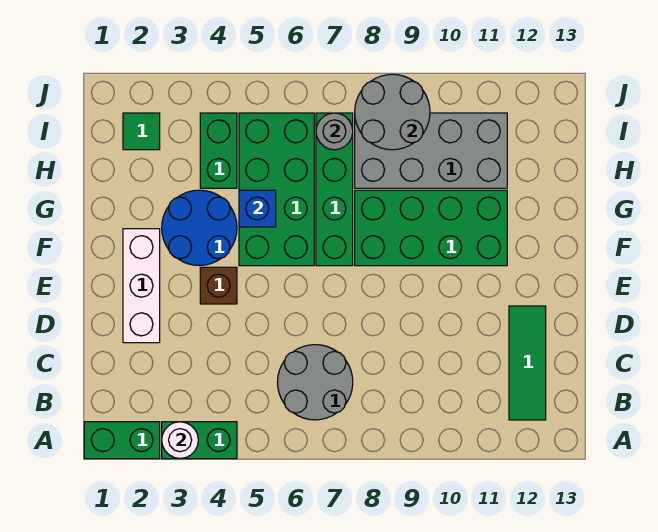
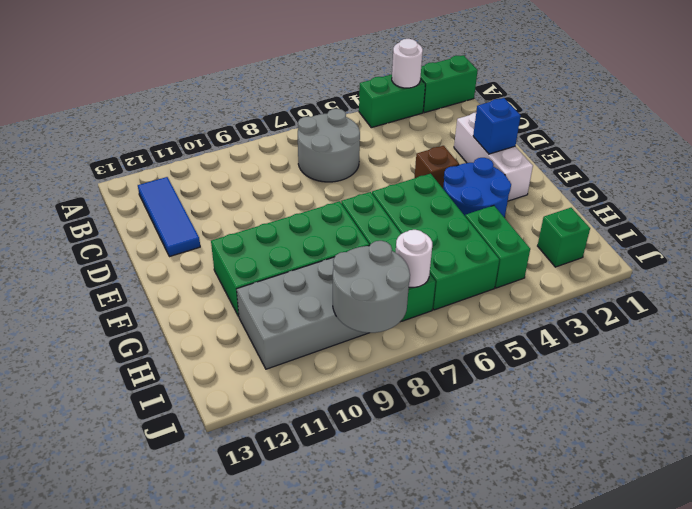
green 1x3 tile [509,306,546,420] -> blue 1x3 tile [138,177,200,257]
blue 1x1 brick [239,190,276,227] -> blue 1x1 brick moved to [473,98,521,154]
green 1x1 tile [123,113,160,150] -> green 1x1 brick [538,208,590,267]
grey 1x1 round brick [316,113,353,150] -> white 1x1 round brick [396,230,432,287]

